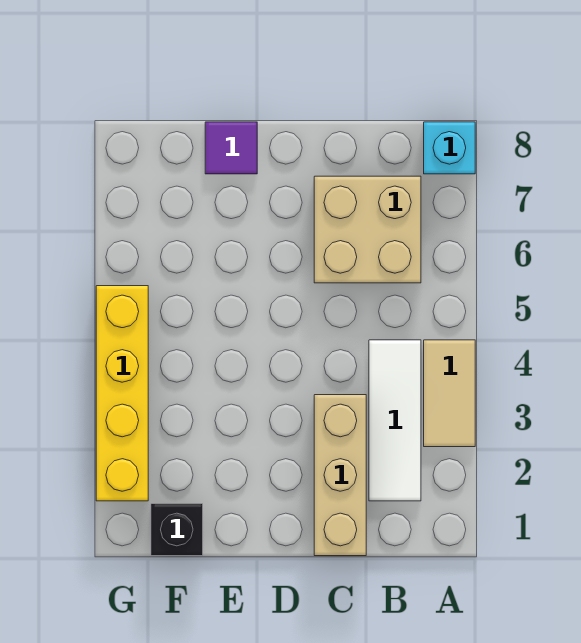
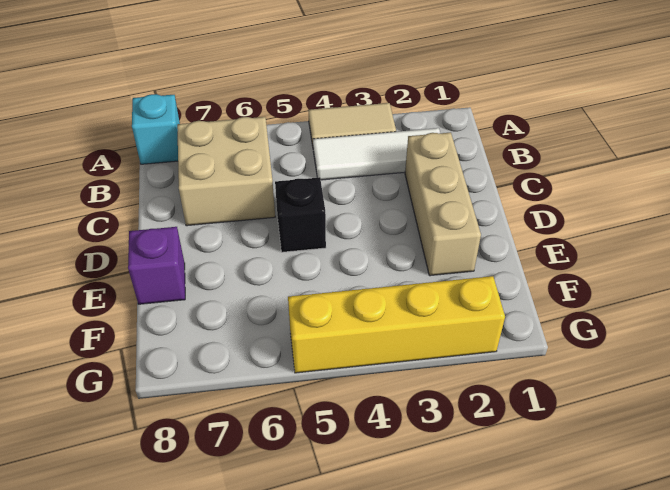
tan 1x3 brick [314,395,366,556] -> tan 1x3 brick turned to [405,132,481,276]
purple 1x1 tile [205,122,257,174] -> purple 1x1 brick [128,227,185,304]
black 1x1 brick [151,504,203,556] -> black 1x1 brick moved to [275,177,326,252]

